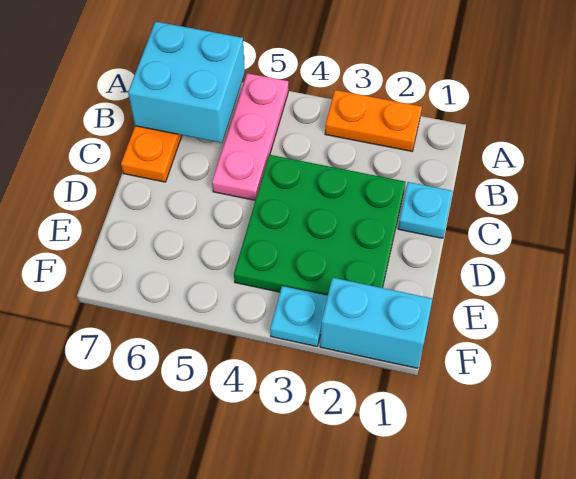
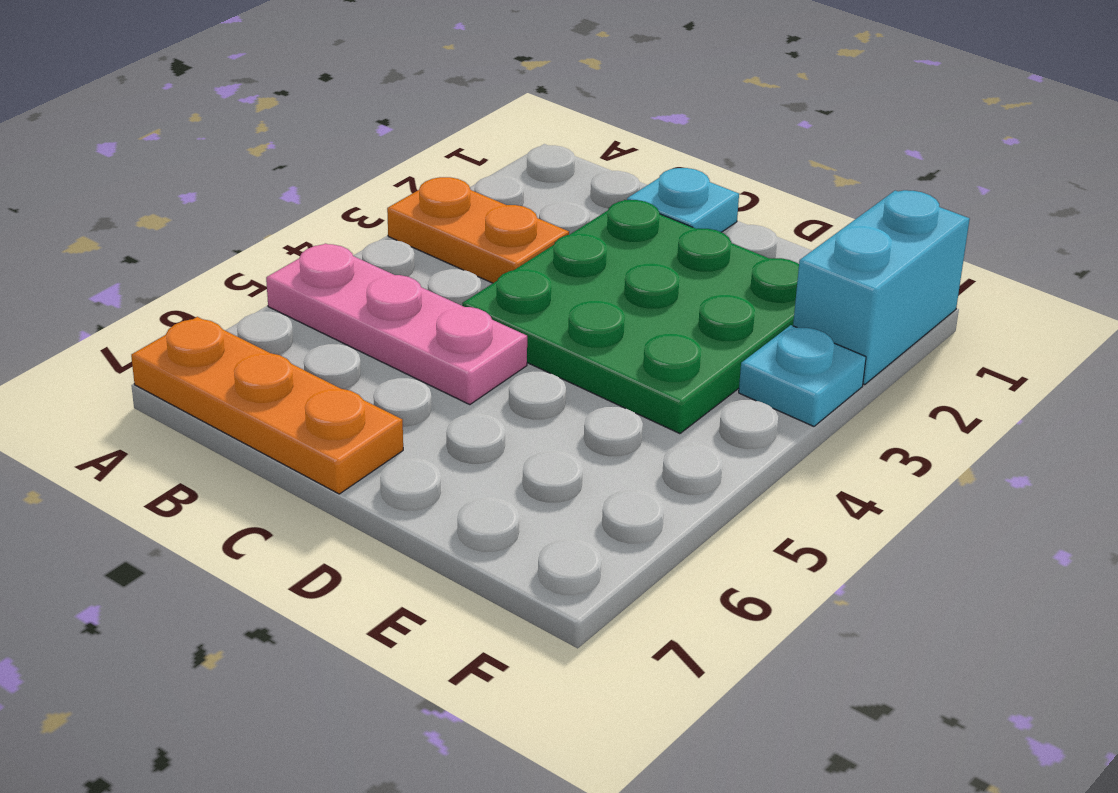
orange 1x2 plate [325,90,422,151] -> orange 1x2 plate turned to [387,177,569,283]
cyan 2x2 brick [128,21,245,143] -> none

